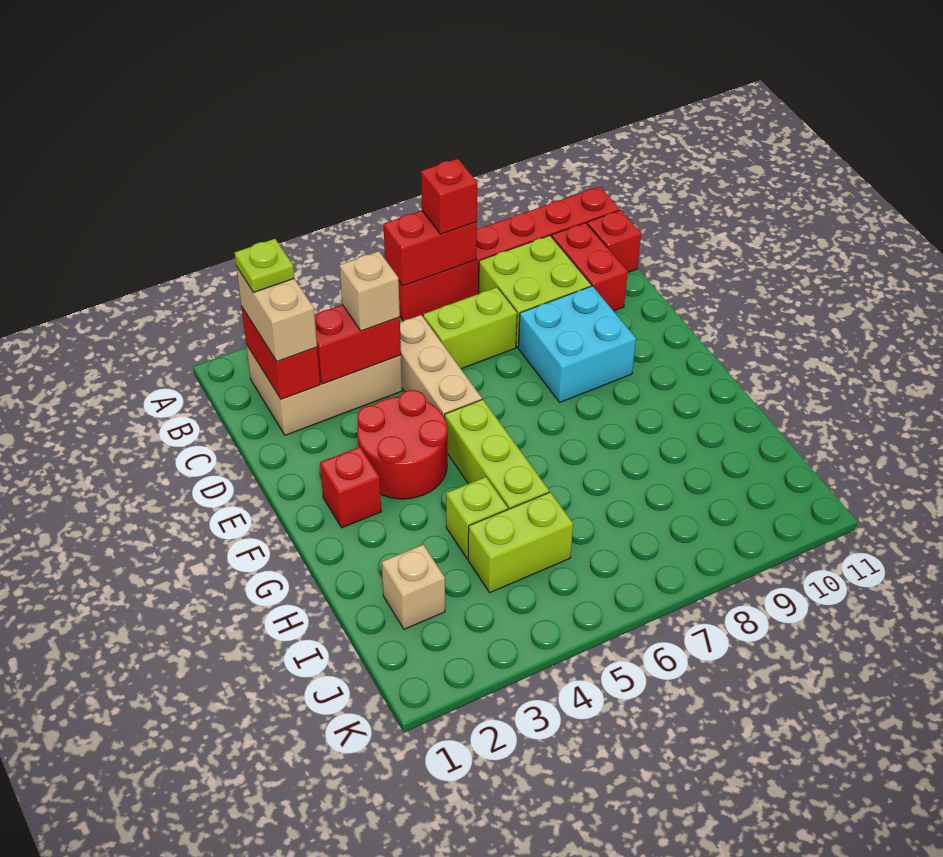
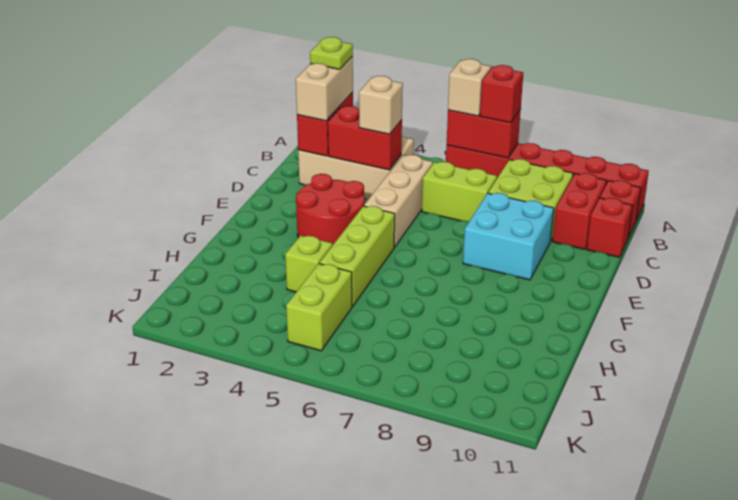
red 1x1 brick [320,447,381,528] -> red 1x1 brick moved to [587,198,633,257]
tan 1x1 brick [382,545,445,629] -> tan 1x1 brick moved to [448,59,491,116]
lime 1x2 brick [468,492,573,592] -> lime 1x2 brick turned to [286,264,352,351]

